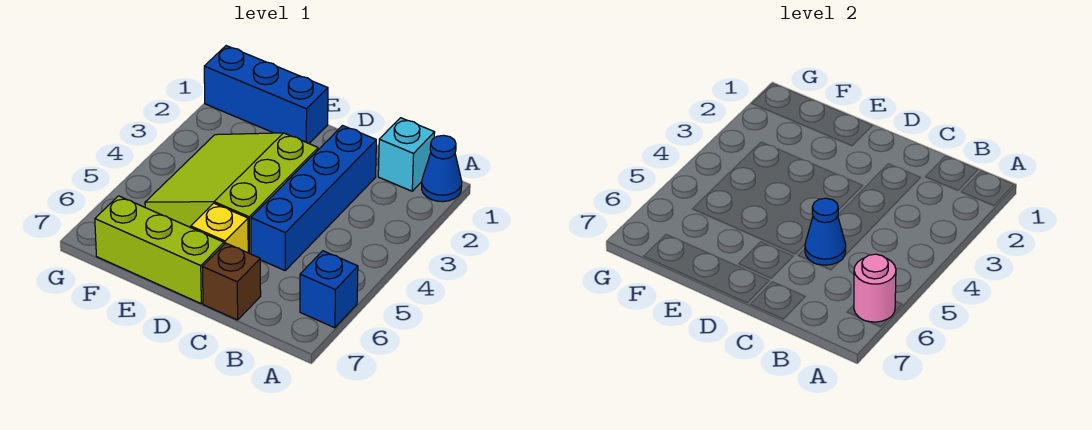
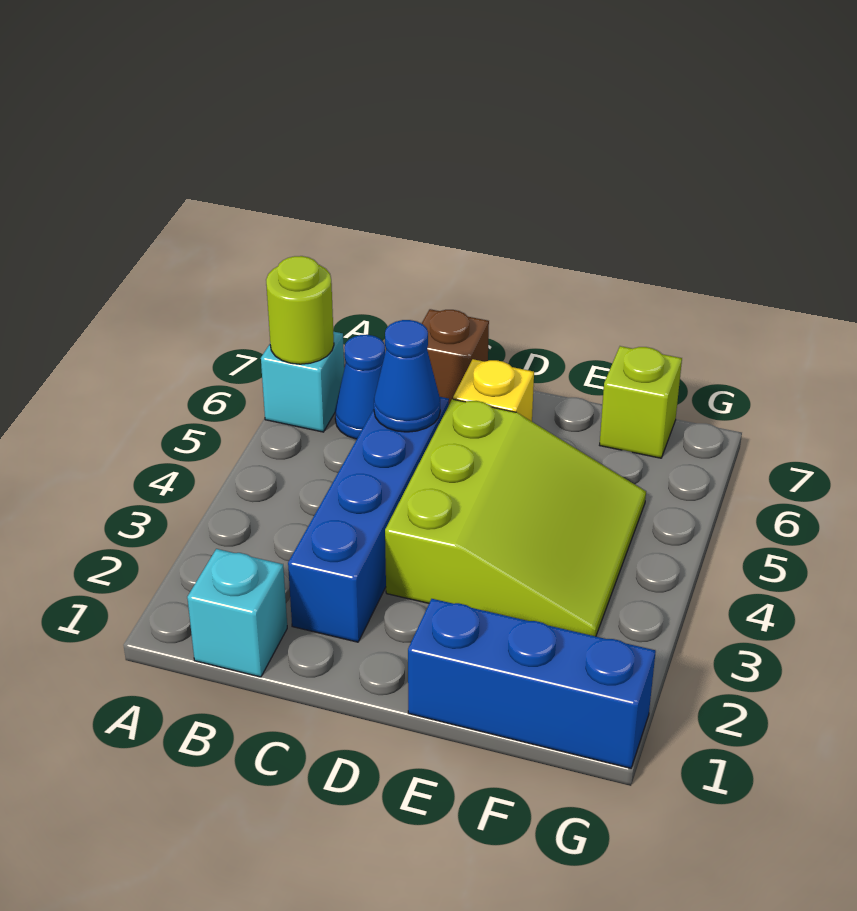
blue 1x1 cone [422,135,462,202] -> blue 1x1 cone moved to [335,335,385,439]
blue 1x1 brick [300,251,358,328] -> cyan 1x1 brick [261,332,344,432]
pink 1x1 round brick [854,254,896,322] -> lime 1x1 round brick [266,256,334,364]
lime 1x3 brick [95,196,224,303] -> lime 1x1 brick [600,346,682,458]

